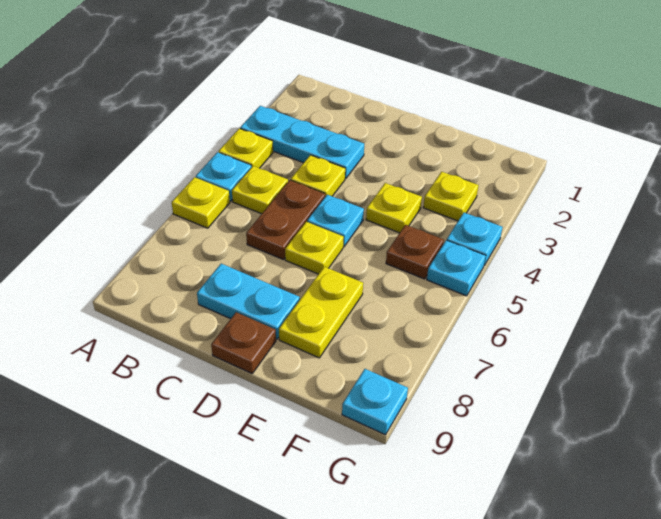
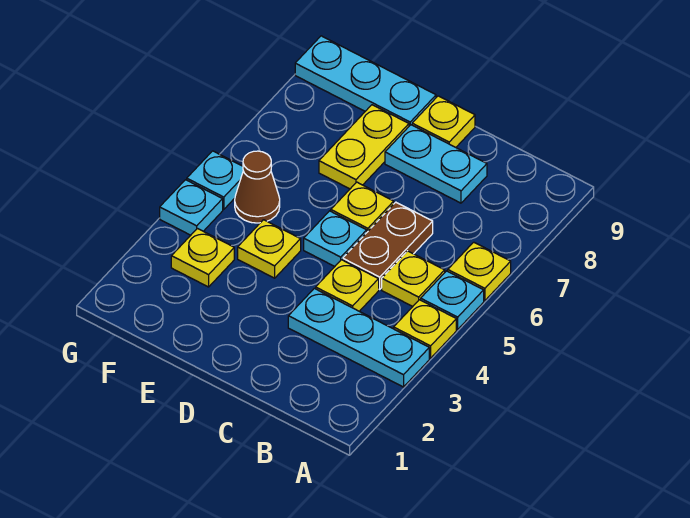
brown 1x1 plate [211,312,276,373] -> yellow 1x1 plate [412,96,475,147]
brown 1x1 plate [386,225,444,279] -> brown 1x1 cone [235,151,280,223]
cyan 1x1 plate [342,369,408,435] -> cyan 1x3 plate [295,36,436,126]

